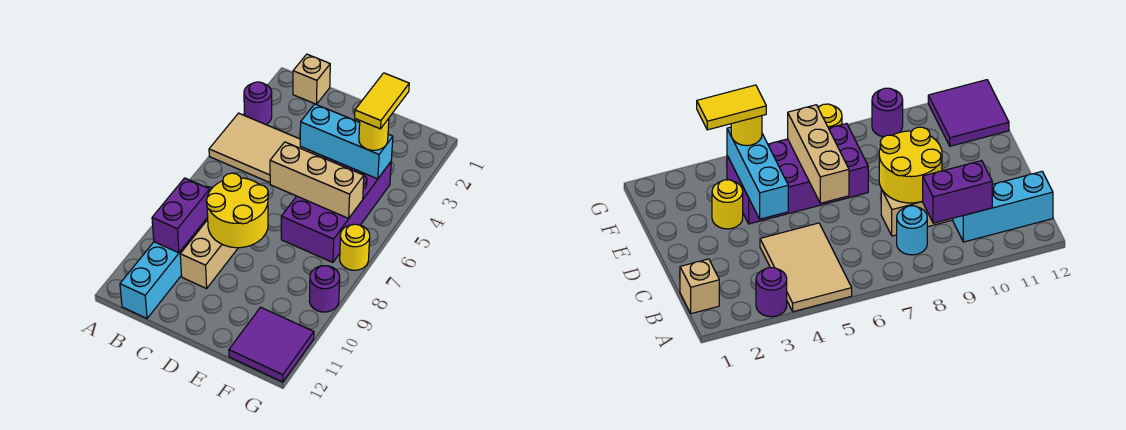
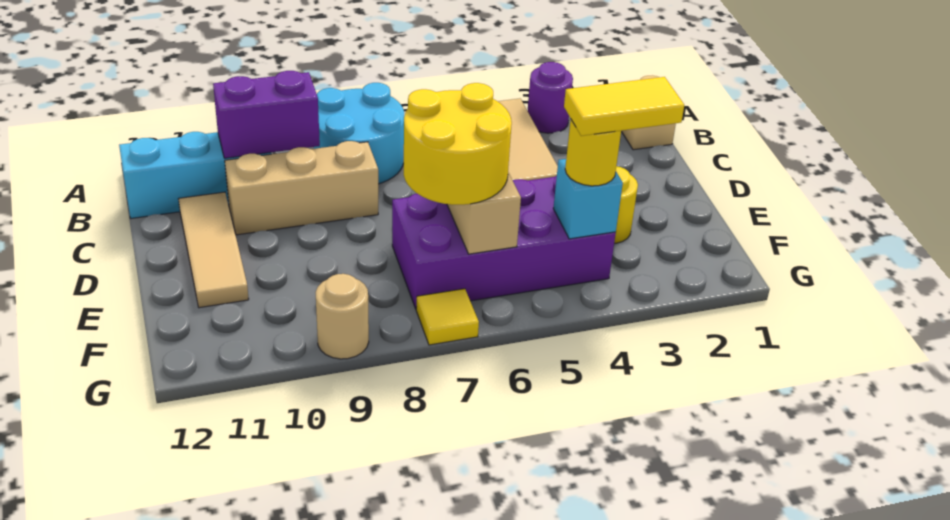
cyan 1x1 round brick [897,206,927,255] -> cyan 2x2 round brick [314,83,404,184]
yellow 2x2 round brick [206,173,268,248] -> yellow 2x2 round brick moved to [404,83,512,205]
none -> tan 1x3 tile [179,192,249,308]
cyan 1x3 brick [300,104,393,179] -> cyan 1x1 brick [553,159,623,239]
purple 2x2 tile [229,307,314,382] -> none
yellow 1x1 round brick [340,224,370,270] -> yellow 1x1 tile [416,289,479,345]
purple 1x1 round brick [309,266,340,312] -> tan 1x1 round brick [316,274,369,359]

